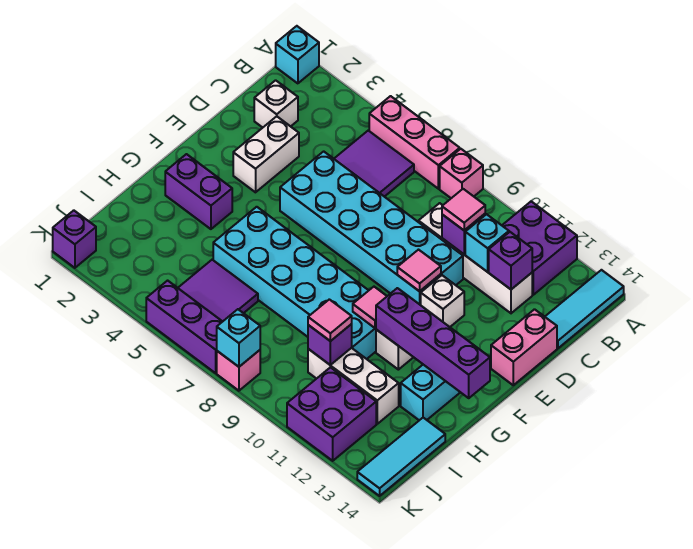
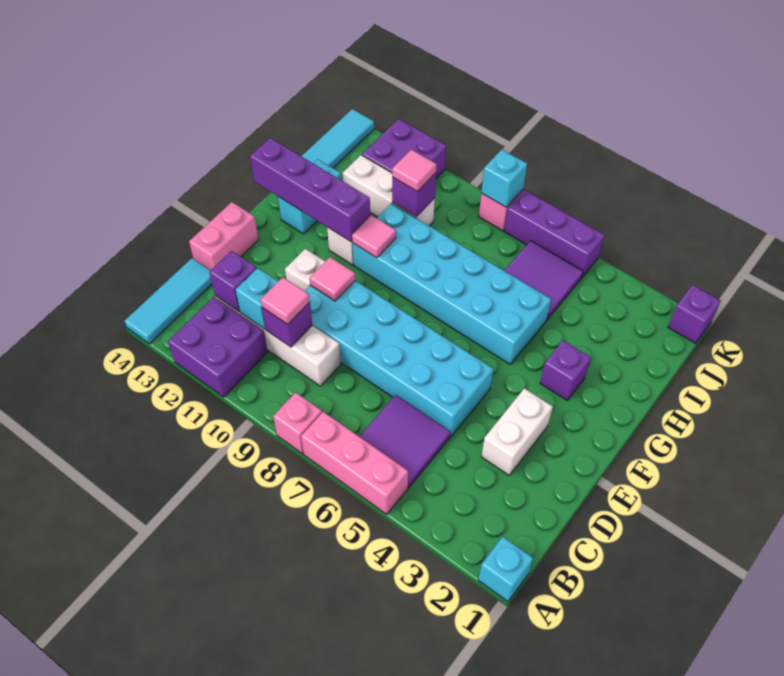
white 1x1 brick [254,80,298,128] -> none
purple 1x2 brick [165,154,232,229] -> purple 1x1 brick [540,340,591,400]

